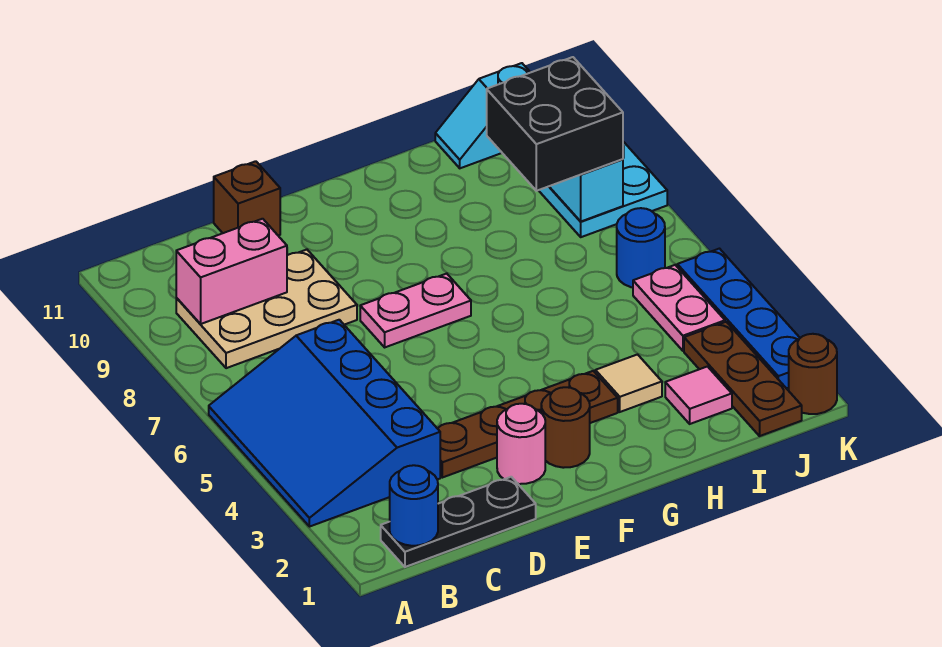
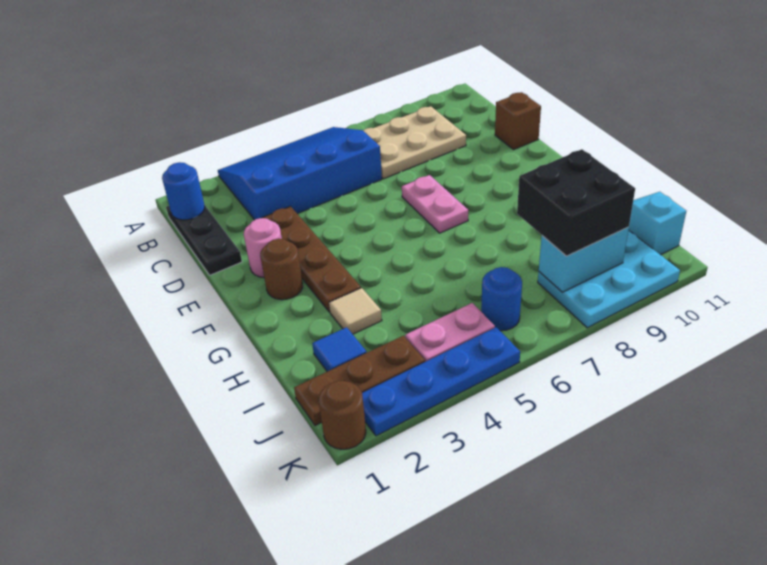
tan 2x3 plate [176,250,357,368] -> tan 2x3 plate turned to [363,106,466,179]
pink 1x2 brick [176,219,287,324] -> none
pink 1x1 tile [665,367,732,424] -> blue 1x1 tile [312,327,367,372]

